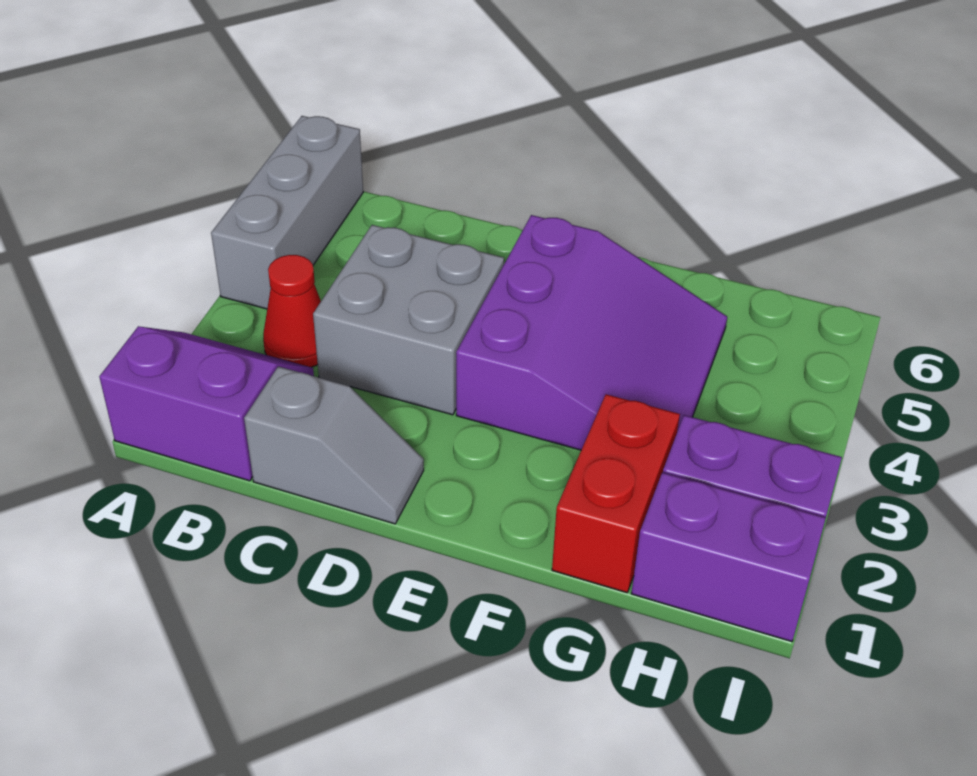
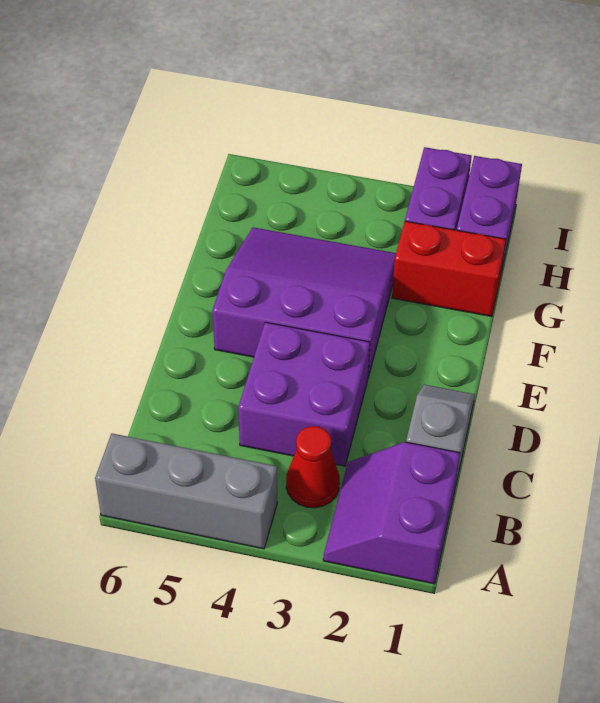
grey 2x2 brick [313,225,504,415] -> purple 2x2 brick [238,322,370,466]

